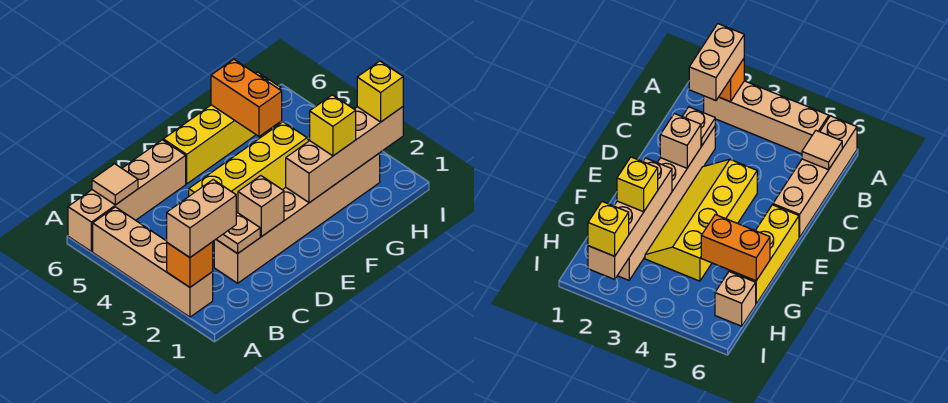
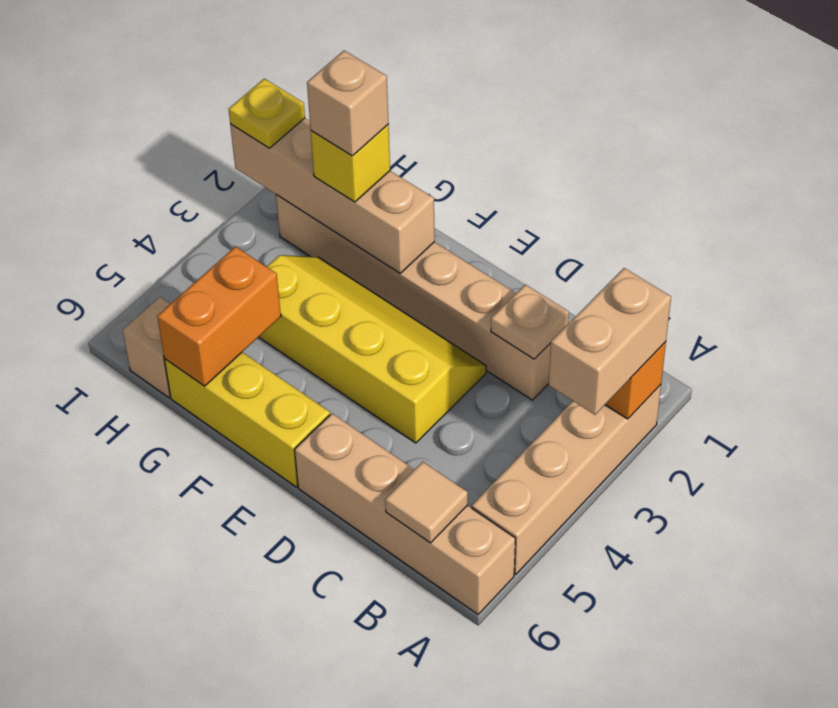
tan 1x2 brick [167,180,236,257] -> tan 1x2 brick turned to [549,268,671,415]
tan 1x1 brick [238,176,284,237] -> tan 1x1 brick moved to [307,51,389,156]
yellow 1x1 brick [357,61,403,122] -> yellow 1x1 plate [229,79,305,148]

